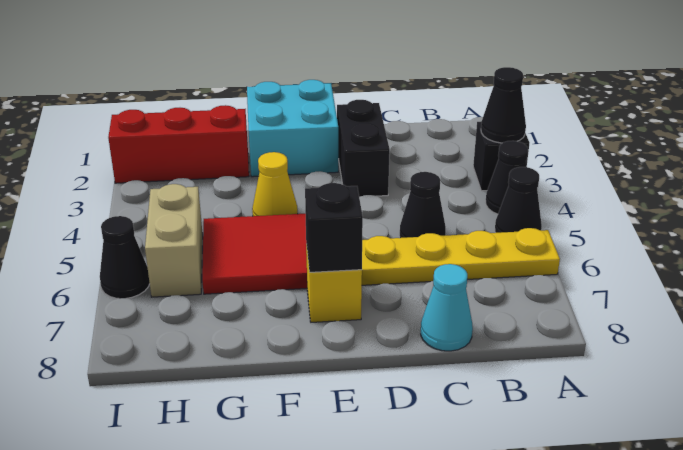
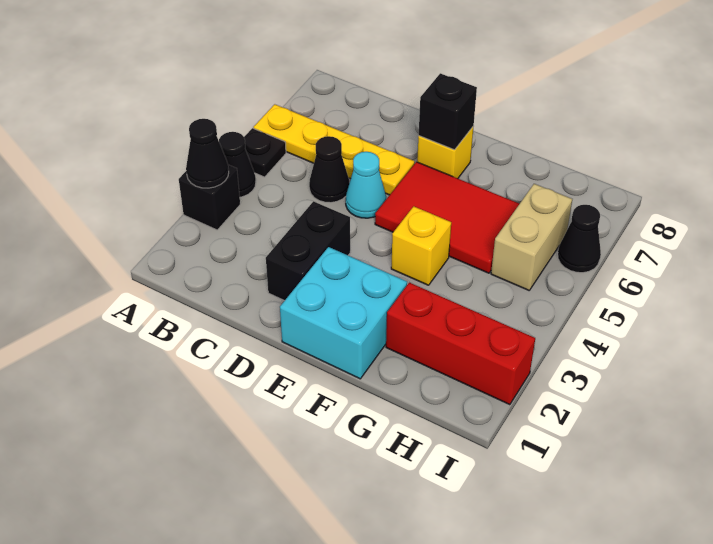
black 1x1 cone [495,167,542,233] -> black 1x1 plate [244,128,286,177]
cyan 1x1 cone [421,264,473,351] -> cyan 1x1 cone moved to [346,152,386,218]
yellow 1x1 cone [252,152,298,216] -> yellow 1x1 brick [391,206,451,285]

